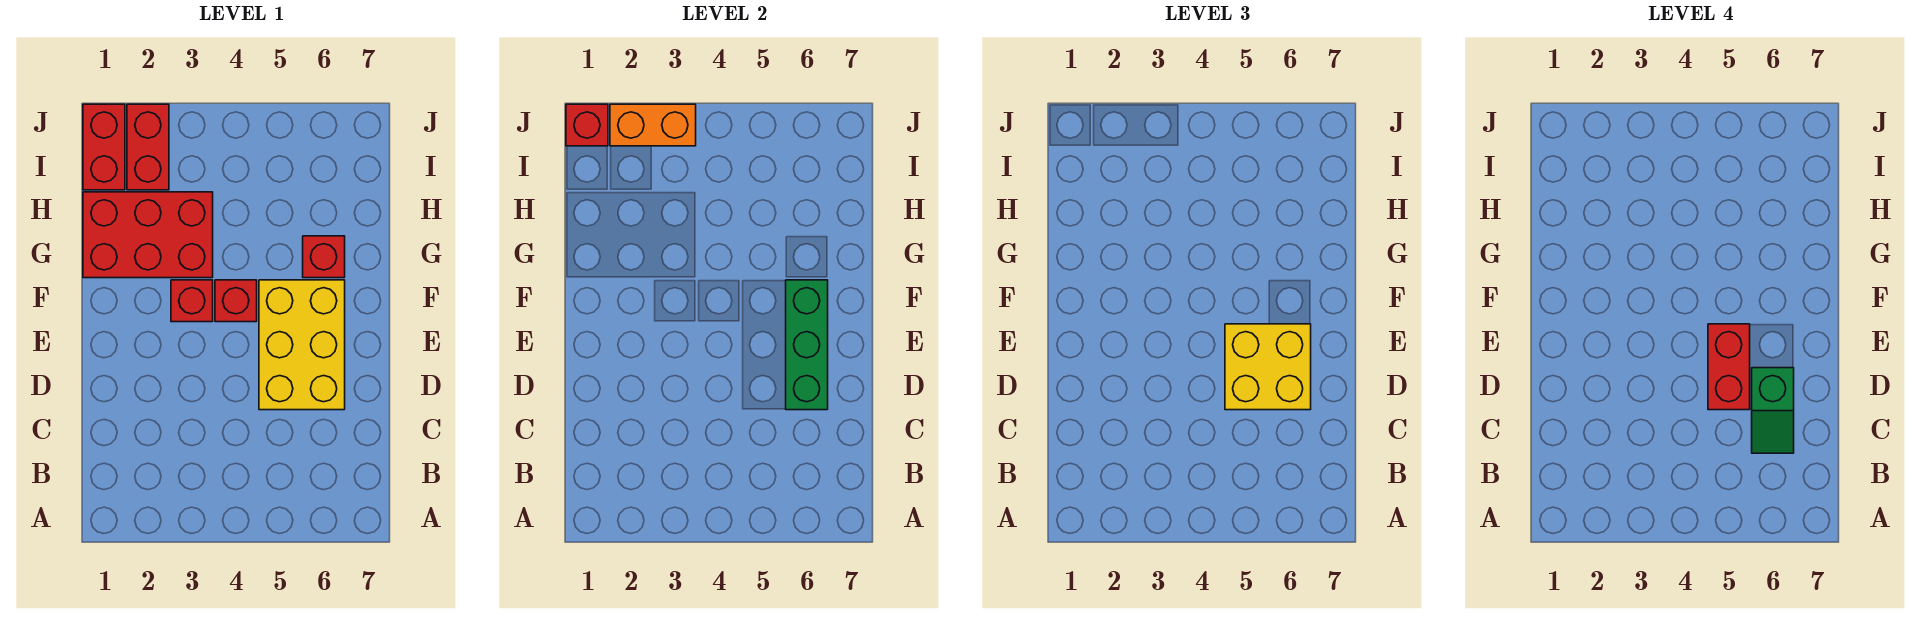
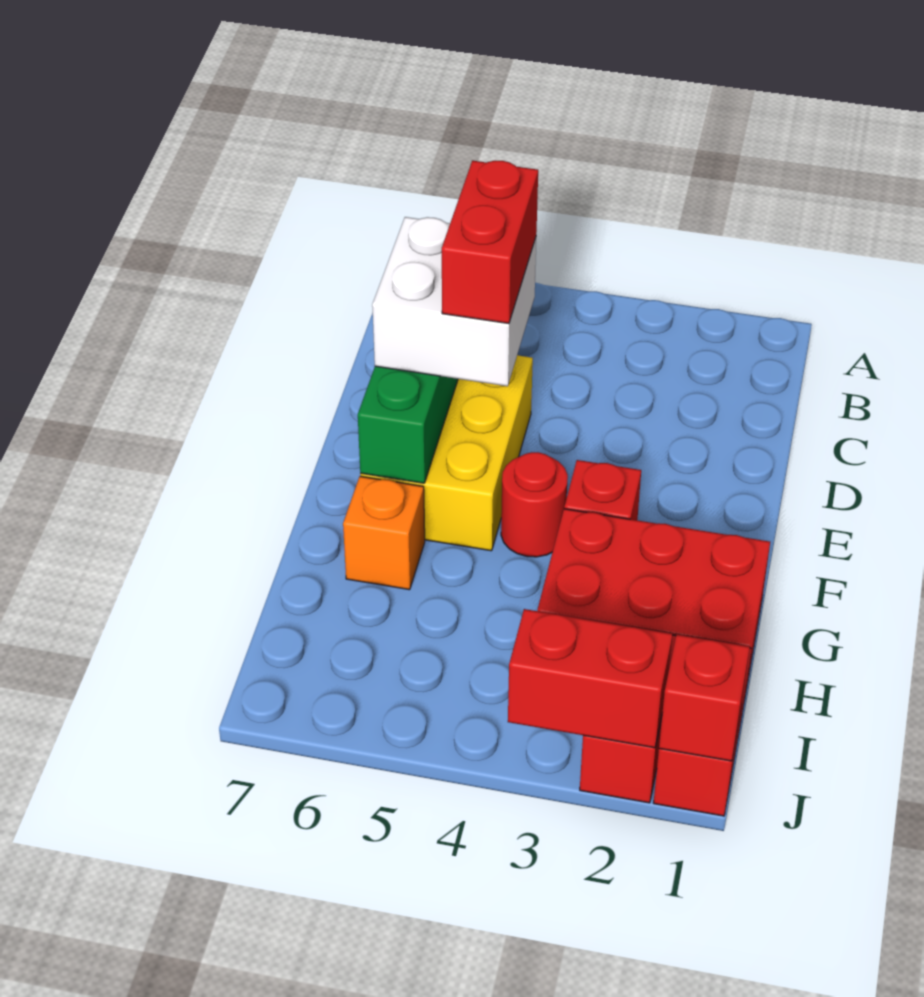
green 1x2 slope [1752,368,1794,453] -> none
yellow 2x2 brick [1225,324,1311,410] -> white 2x2 brick [372,217,536,386]
red 1x1 brick [215,280,257,322] -> red 1x1 round brick [501,452,568,557]
red 1x1 brick [303,236,345,278] -> orange 1x1 brick [343,476,425,590]
orange 1x2 brick [610,104,696,146] -> red 1x2 brick [508,609,672,748]

